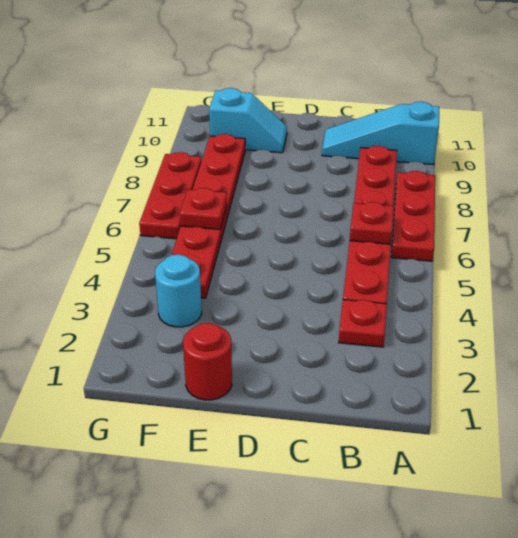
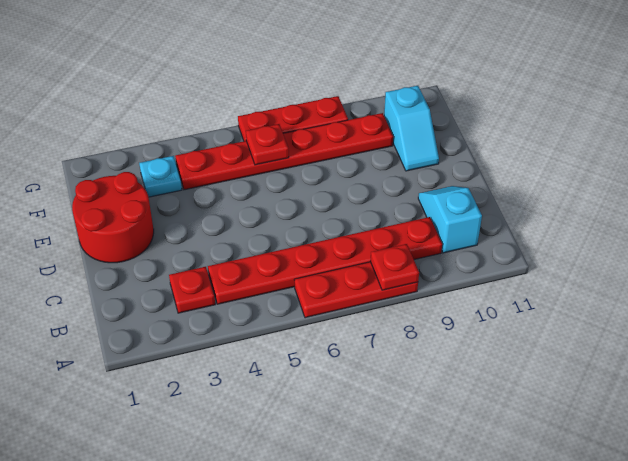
cyan 1x3 slope [322,102,439,165] -> cyan 1x2 slope [418,186,482,253]
red 1x1 plate [350,202,394,244] -> red 1x1 plate moved to [370,244,419,290]
red 1x1 round brick [183,323,232,400] -> red 2x2 round brick [72,172,154,263]
cyan 1x1 round brick [155,255,202,327] -> cyan 1x1 plate [139,156,182,197]

